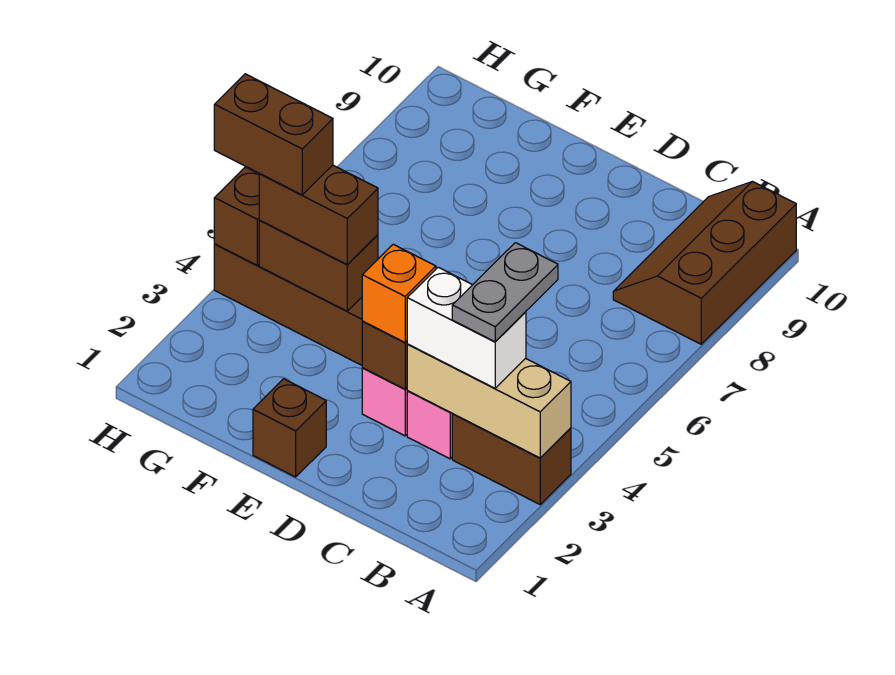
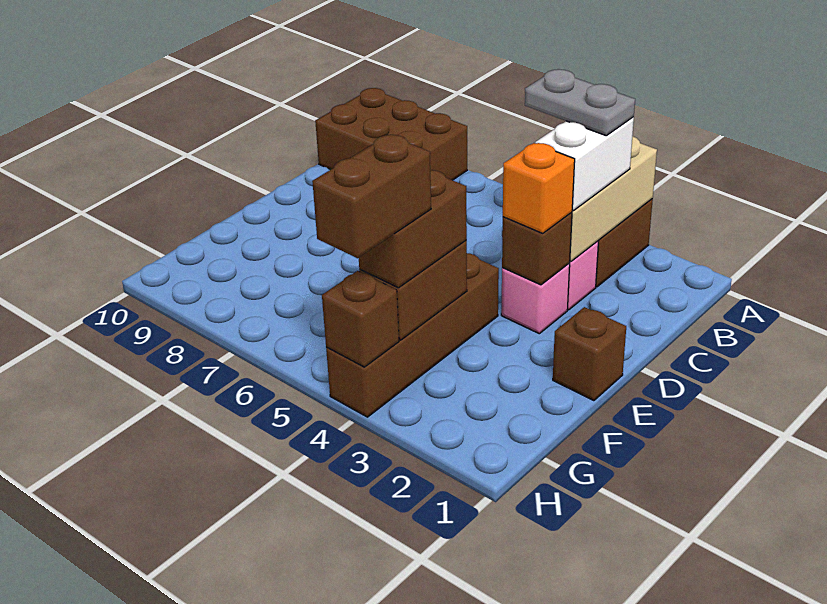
brown 2x3 slope [613,182,796,344] -> brown 2x3 brick [315,88,467,180]

